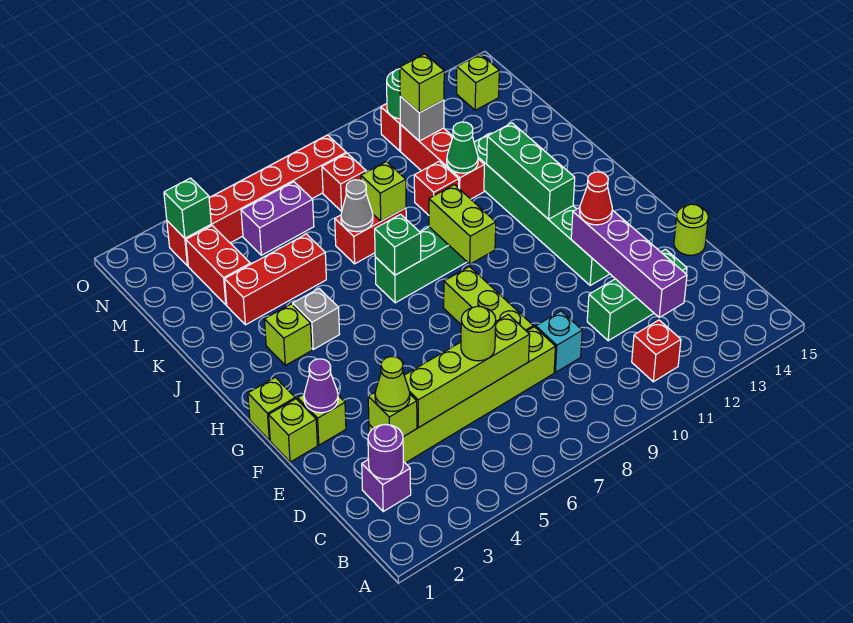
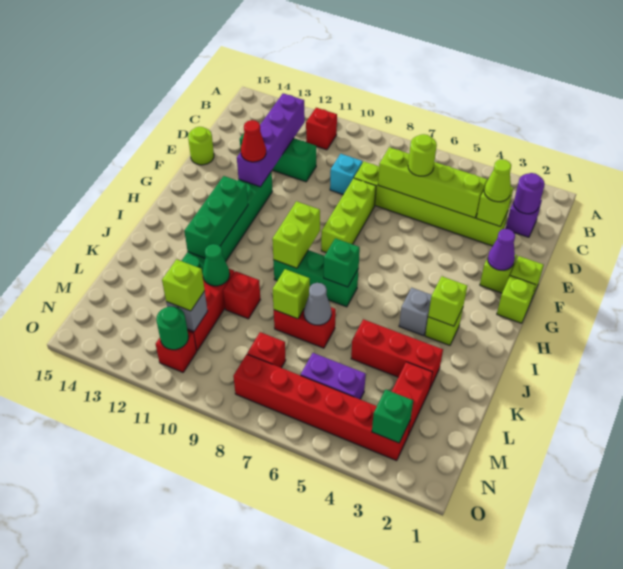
lime 1x1 brick [457,54,499,110] -> lime 1x1 brick moved to [428,276,467,326]

